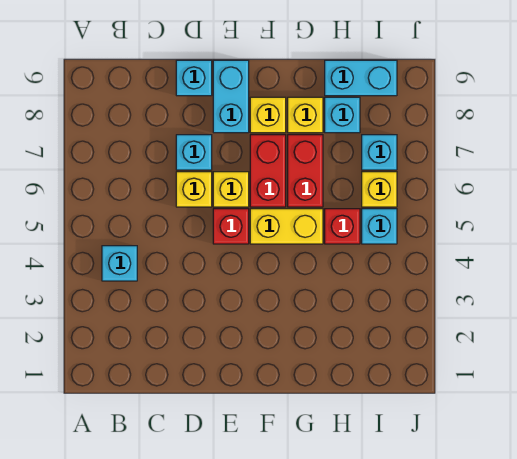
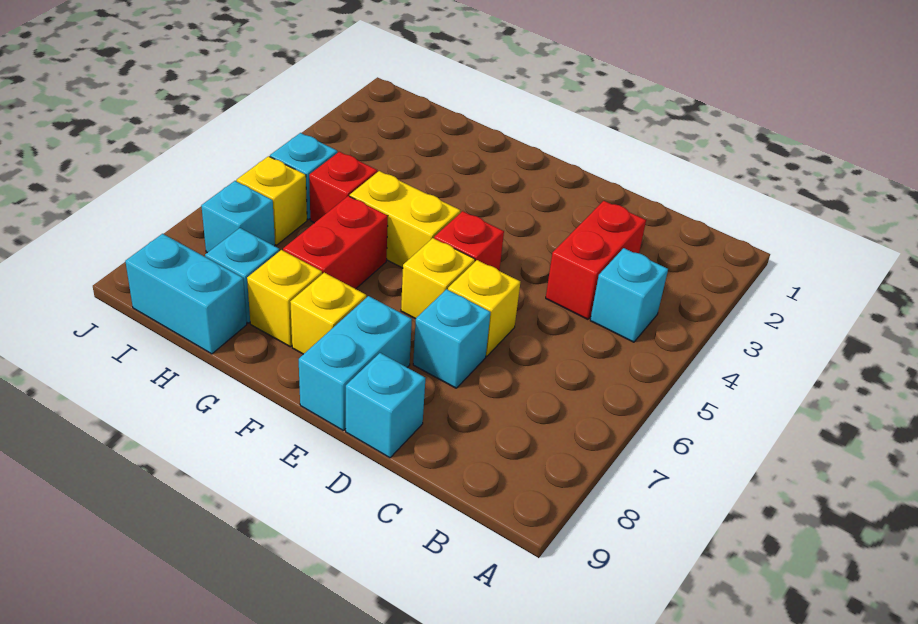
red 1x2 brick [250,135,286,207] -> red 1x2 brick moved to [546,201,646,319]

